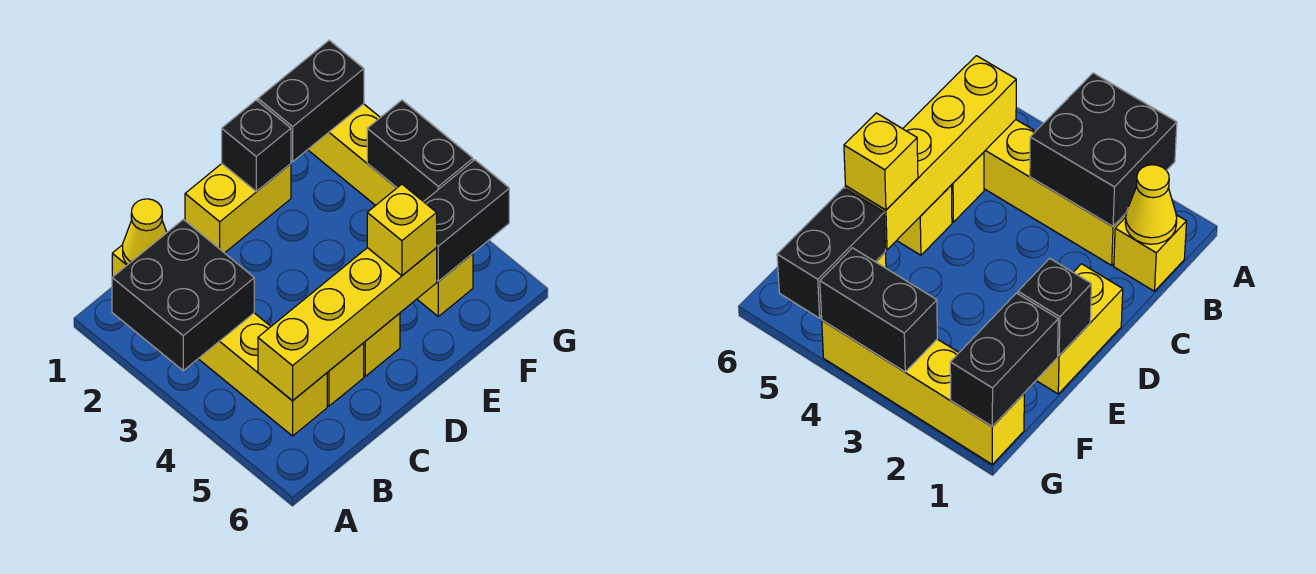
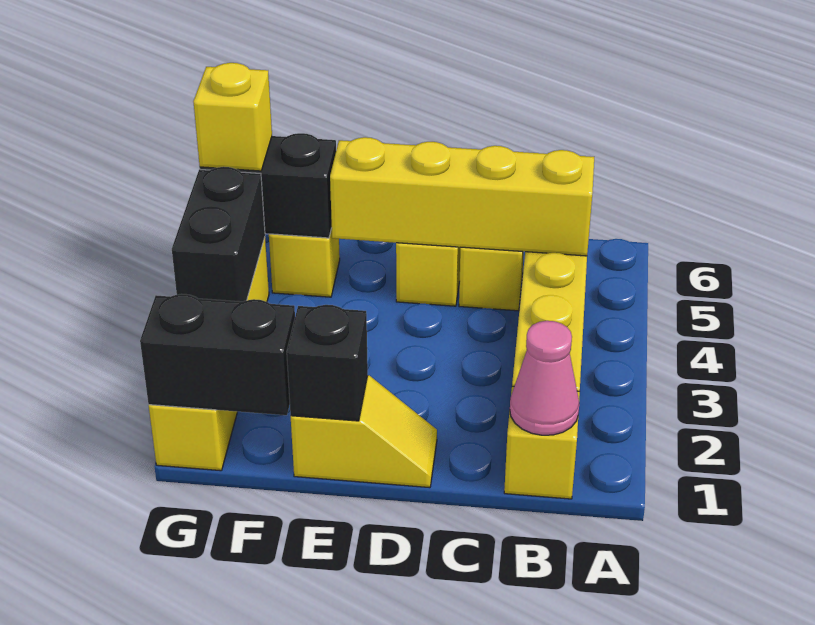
black 2x2 brick [112,219,254,371] -> none
yellow 1x1 cone [123,199,167,265] -> pink 1x1 cone [510,321,579,435]
yellow 1x2 brick [185,164,291,253] -> yellow 1x2 slope [291,375,437,488]
yellow 1x1 brick [367,184,437,276] -> yellow 1x1 brick moved to [193,63,272,171]

